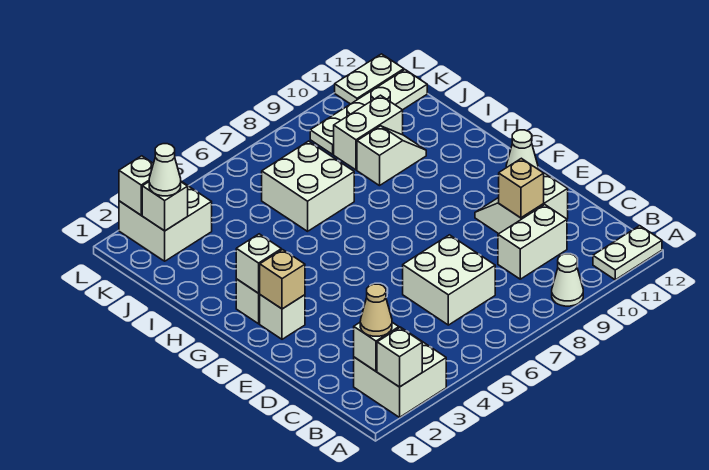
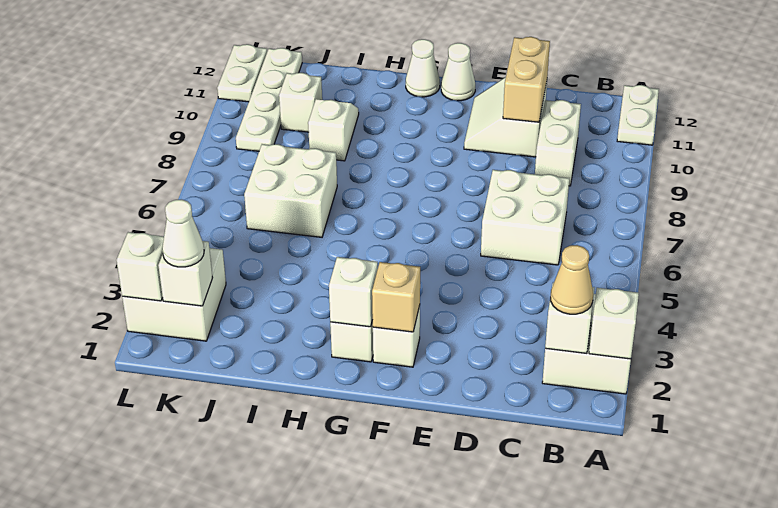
white 1x1 cone [552,254,583,306] -> white 1x1 cone moved to [406,39,440,97]
tan 1x1 brick [499,158,544,218] -> tan 1x2 brick [503,37,550,122]
white 1x2 brick [334,95,403,170] -> white 1x1 brick [279,73,322,132]

